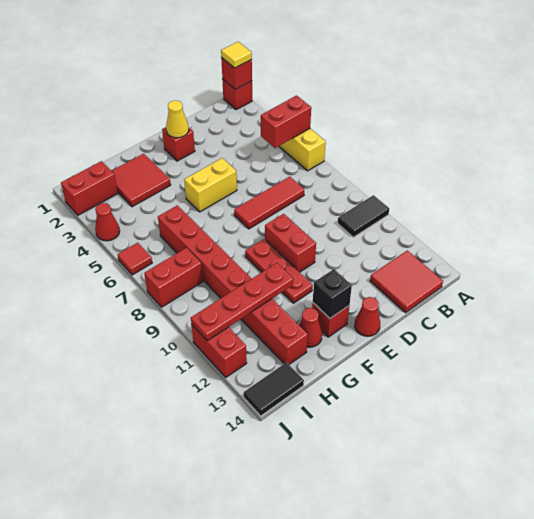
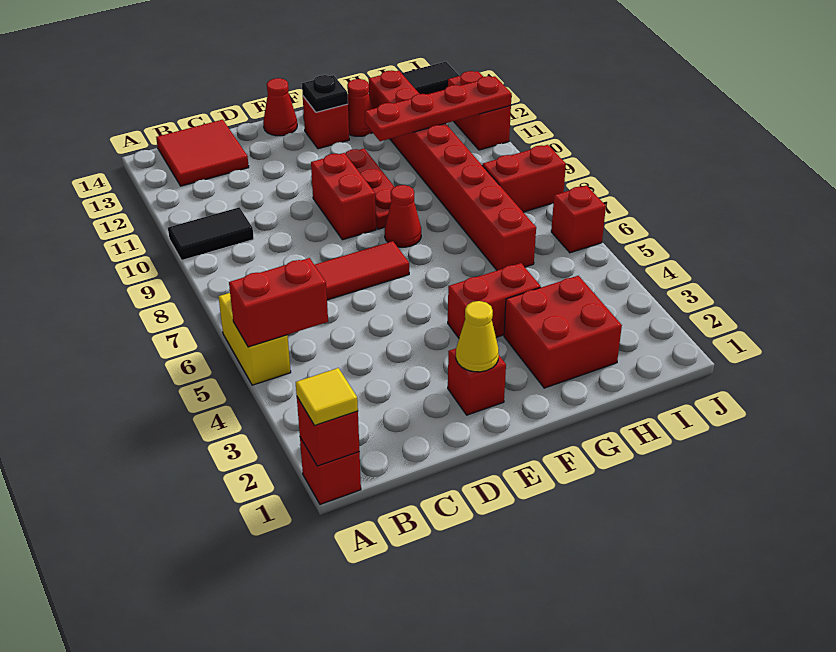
yellow 1x2 brick [184,158,237,212] -> none
black 1x1 brick [313,269,352,318] -> black 1x1 plate [302,75,348,112]
red 2x2 tile [112,154,171,207] -> red 2x2 brick [504,276,622,388]
red 1x2 brick [61,161,118,215] -> red 1x2 brick moved to [448,263,541,338]
red 1x1 cone [95,203,120,241] -> red 1x1 cone moved to [385,185,421,247]
red 1x1 tile [118,243,152,275] -> red 1x1 brick [551,185,606,253]

